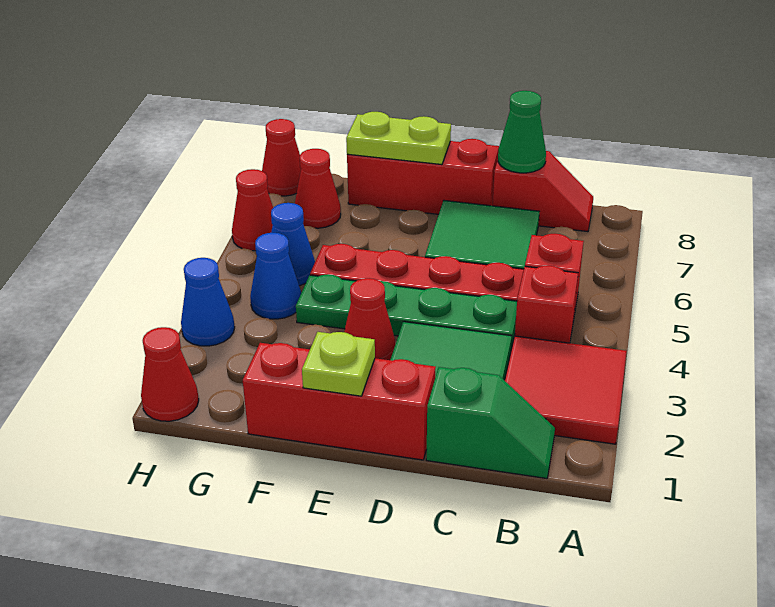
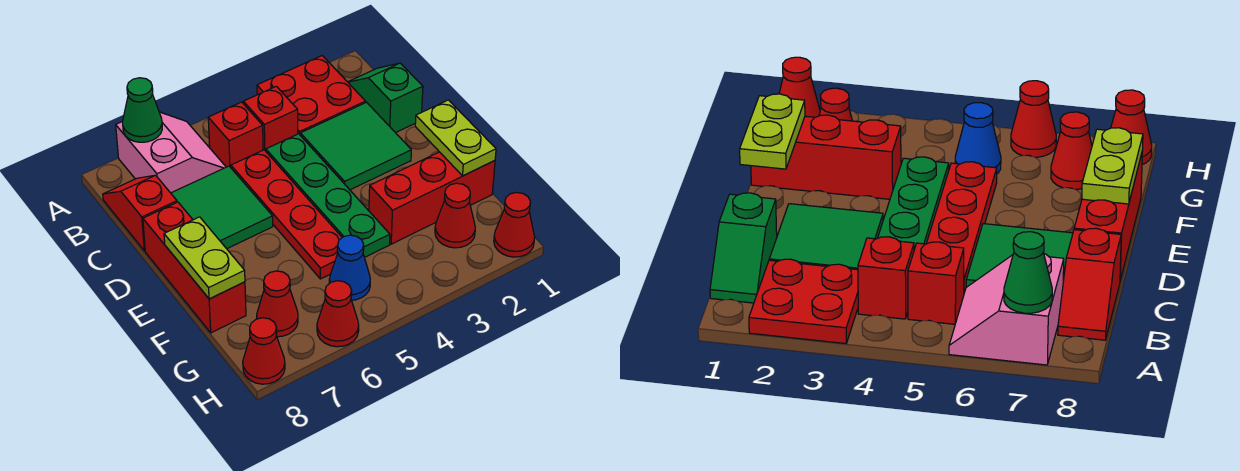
red 2x2 tile [505,336,627,444] -> red 2x2 plate [257,56,366,134]
none -> pink 2x2 slope [116,112,226,193]
green 1x1 cone [498,91,546,173] -> green 1x1 cone moved to [123,78,162,142]
red 1x3 brick [243,343,436,460] -> red 1x3 brick turned to [369,152,495,244]
lime 1x1 plate [302,332,375,396] -> lime 1x2 plate [415,100,496,176]
red 1x1 cone [344,278,395,360] -> red 1x1 cone moved to [435,183,475,248]
blue 1x1 cone [250,233,301,319] -> none
blue 1x1 cone [181,258,235,346] -> none

